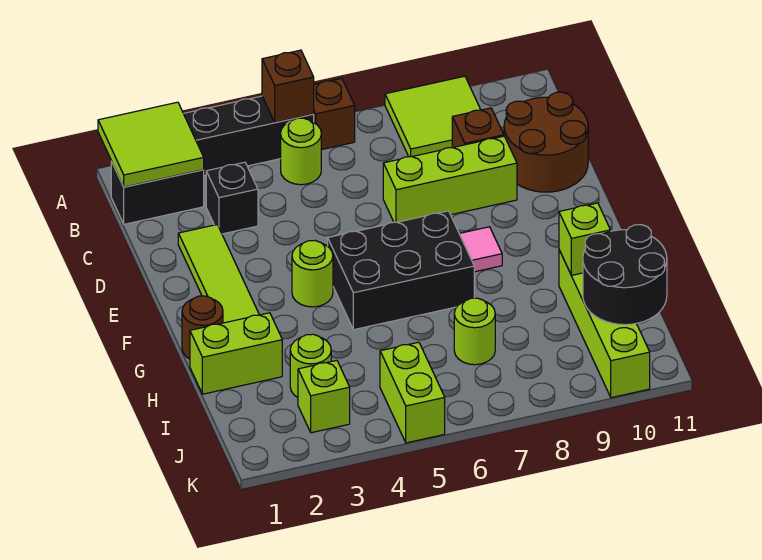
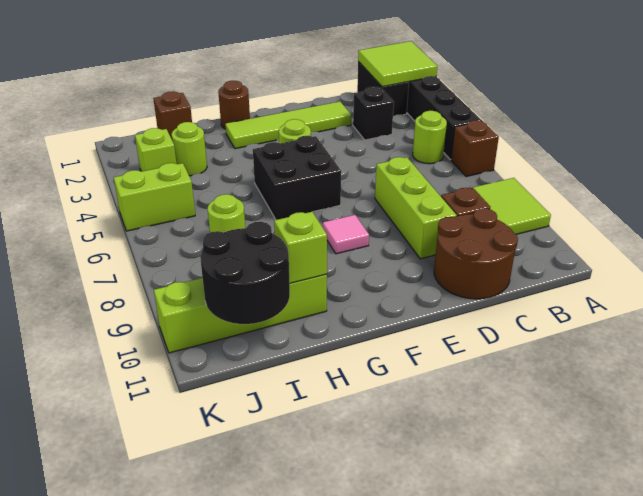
brown 1x1 brick [262,50,314,123] -> brown 1x1 brick moved to [153,91,192,139]
black 2x3 brick [328,211,474,330] -> black 2x2 brick [253,136,341,220]
lime 1x2 brick [190,313,282,394] -> none

